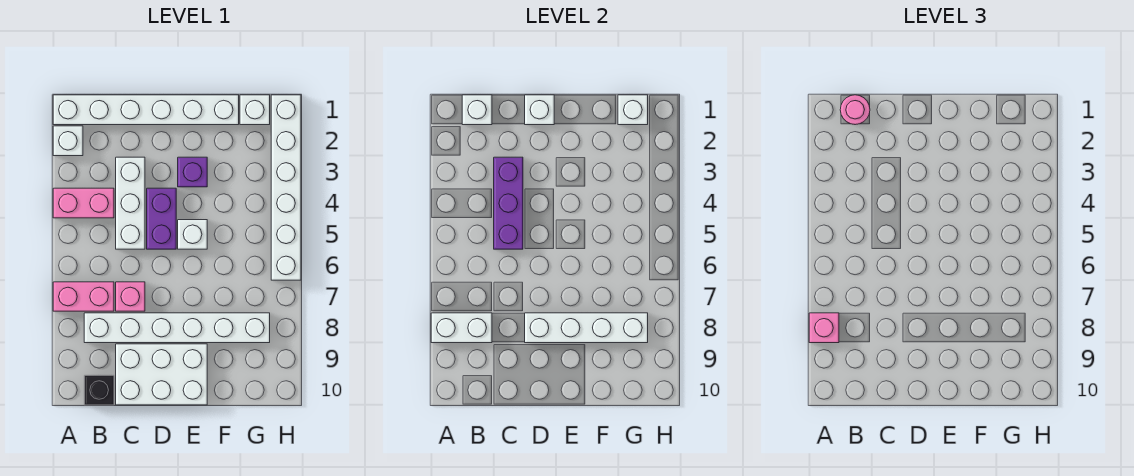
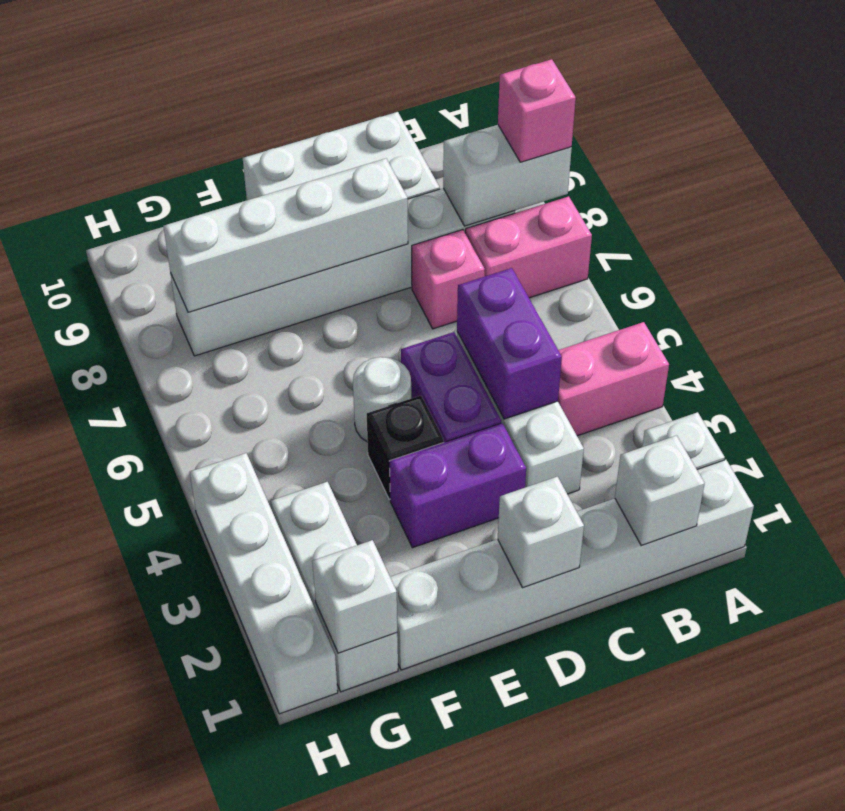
pink 1x1 round brick [840,95,870,125] -> none
black 1x1 brick [84,375,114,405] -> black 1x1 brick moved to [367,396,444,500]
purple 1x3 brick [494,157,523,249] -> purple 1x2 brick [457,268,562,419]
purple 1x1 brick [178,157,207,187] -> purple 1x2 brick [390,423,526,548]
white 1x1 brick [178,220,207,249] -> white 1x1 round brick [353,357,411,442]
white 1x1 brick [240,95,270,125] -> white 1x3 brick [271,482,398,692]
white 1x6 brick [271,95,301,280] -> white 1x4 brick [190,453,338,714]

